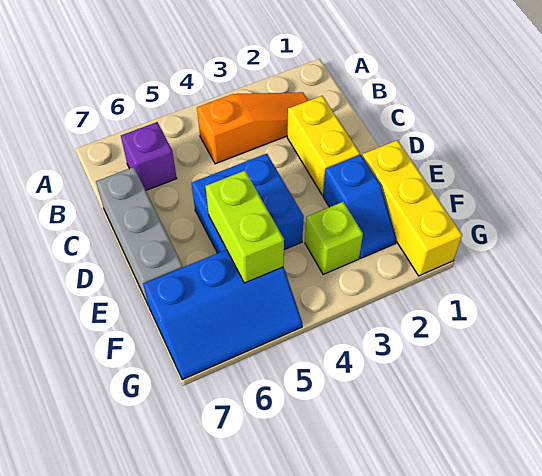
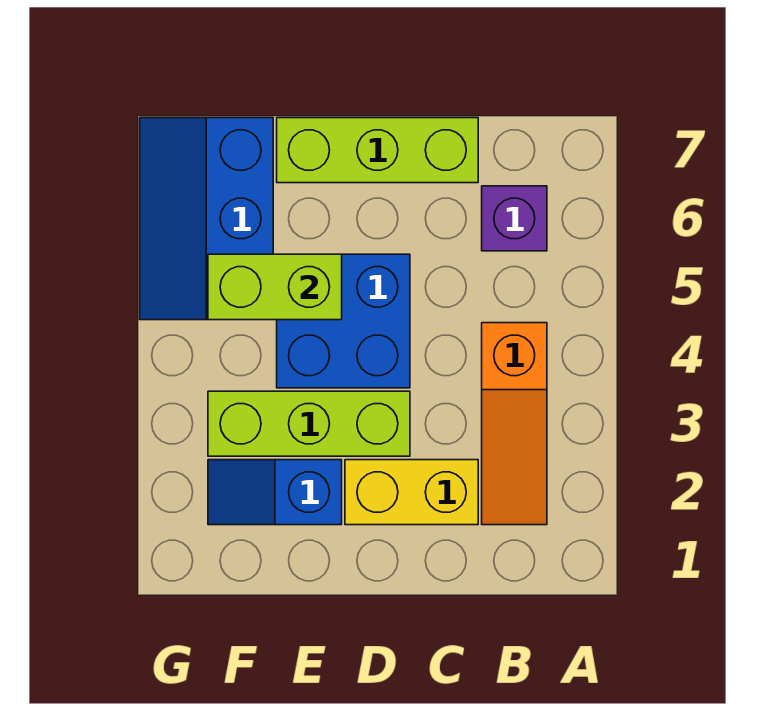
grey 1x3 brick [96,167,183,306] -> lime 1x3 brick [277,118,478,183]
yellow 1x3 brick [362,140,462,276] -> none
lime 1x1 brick [305,202,363,274] -> lime 1x3 brick [208,391,410,456]

